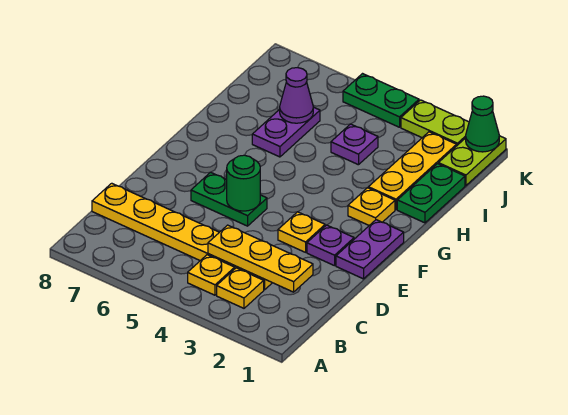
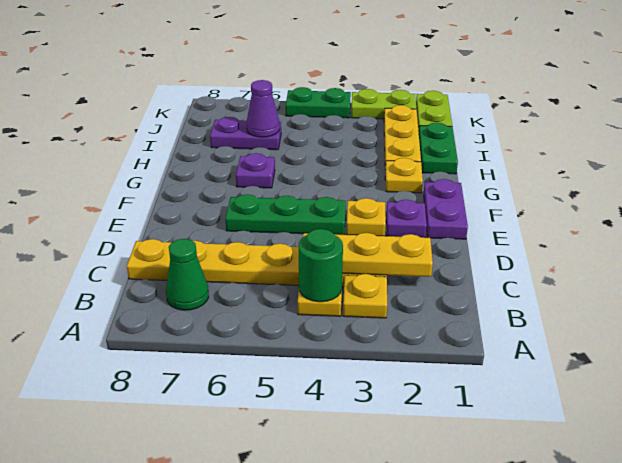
green 1x2 plate [191,172,267,226] -> green 1x3 plate [225,194,346,235]
green 1x1 round brick [227,155,260,211] -> green 1x1 round brick moved to [299,229,343,302]
purple 1x2 plate [252,107,320,157] -> purple 1x2 plate turned to [210,117,281,150]
purple 1x1 plate [331,124,378,165] -> purple 1x1 plate moved to [236,153,275,188]
green 1x1 cone [466,96,499,152] -> green 1x1 cone moved to [166,239,209,310]

